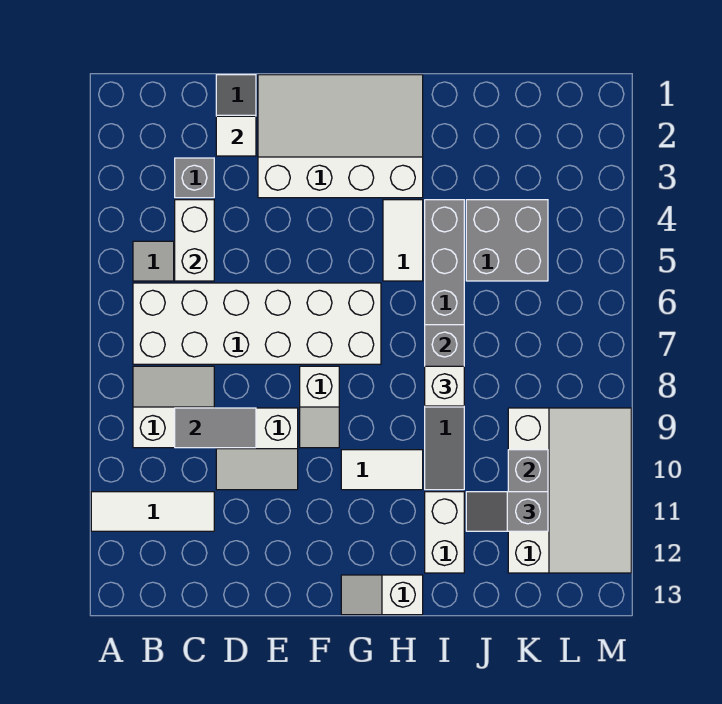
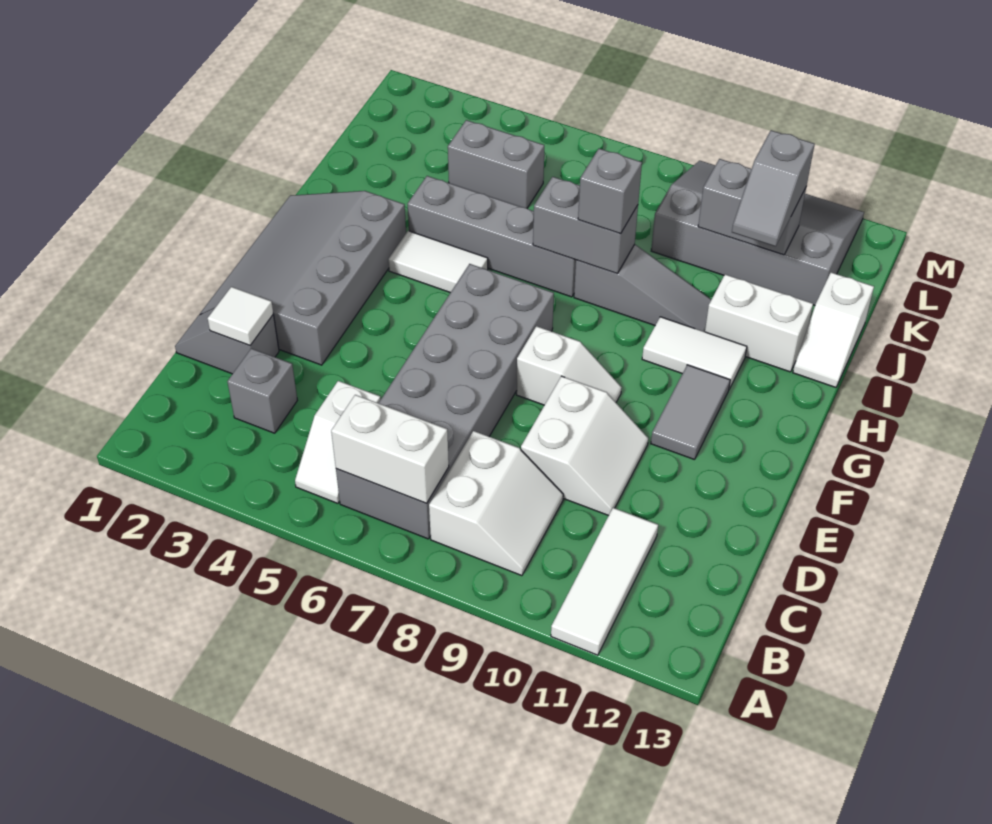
white 2x6 brick [133,283,381,364] -> grey 2x6 brick [336,264,554,539]
white 2x2 slope [133,366,214,448] -> white 2x2 slope turned to [429,431,563,576]
white 1x2 brick [175,200,214,281] -> white 1x2 brick moved to [331,395,449,503]
grey 1x2 tile [175,408,256,448] -> grey 1x2 tile moved to [651,365,730,460]
white 3x4 slope [258,75,423,198] -> grey 3x4 slope [200,191,406,365]
white 1x2 tile [341,450,423,490] -> white 1x2 tile turned to [642,317,747,389]
white 1x2 slope [341,575,423,615] -> white 1x2 slope moved to [793,272,874,387]
white 1x1 brick [425,366,464,406] -> grey 1x1 brick [578,149,642,234]
grey 2x2 brick [466,200,548,281] -> grey 1x2 brick [448,120,544,208]
white 3x4 slope [508,408,631,573] -> grey 3x4 slope [651,161,864,305]

